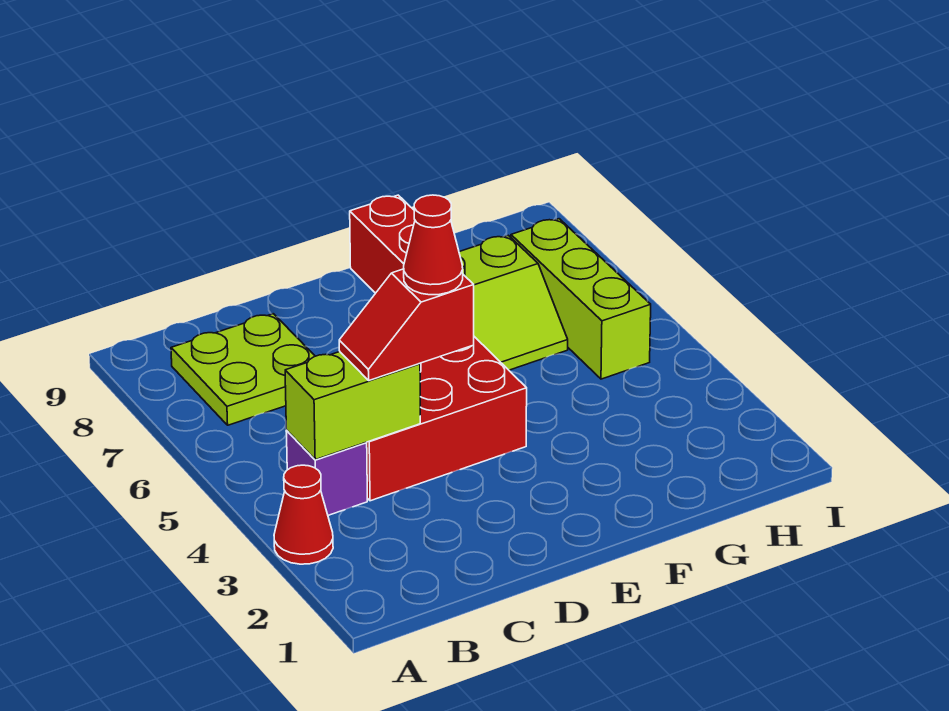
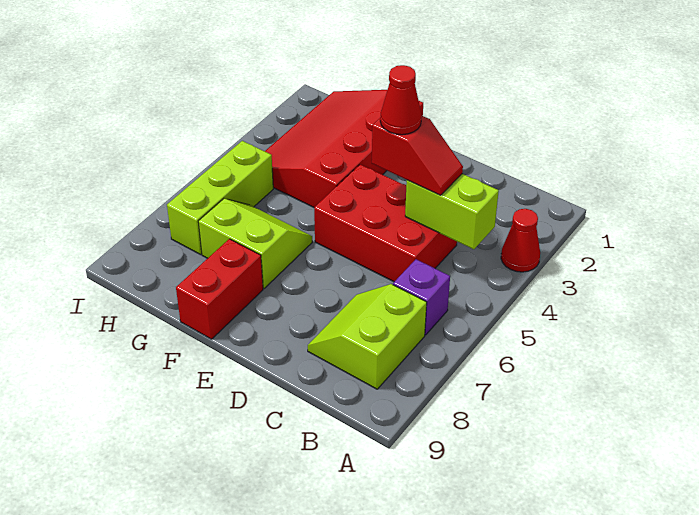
purple 1x1 brick [286,431,367,515] -> purple 1x1 brick moved to [393,259,450,335]
lime 2x2 plate [171,314,315,425] -> lime 2x2 slope [308,284,427,389]
none -> red 3x4 slope [265,90,423,207]

